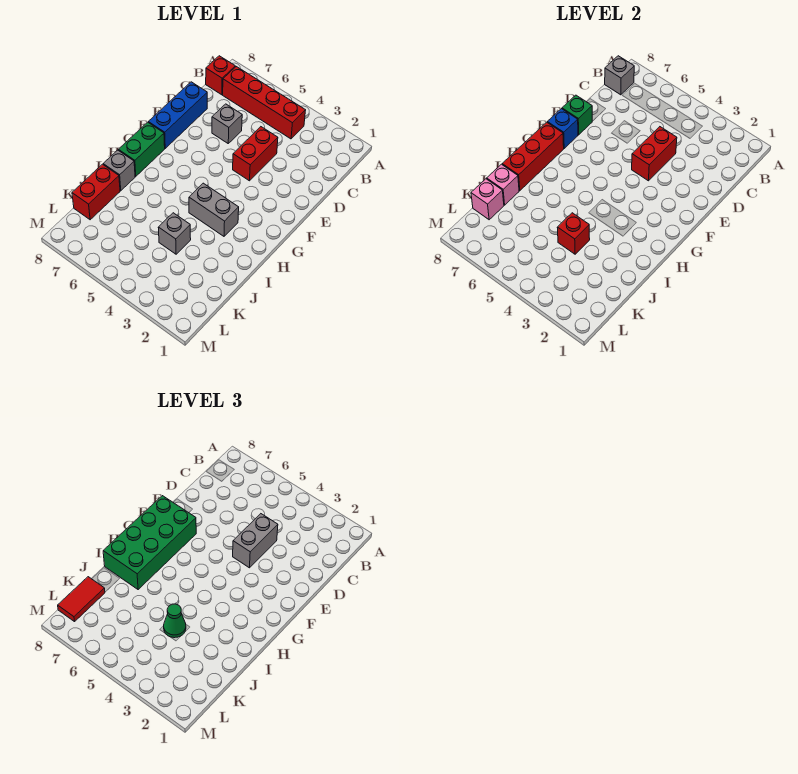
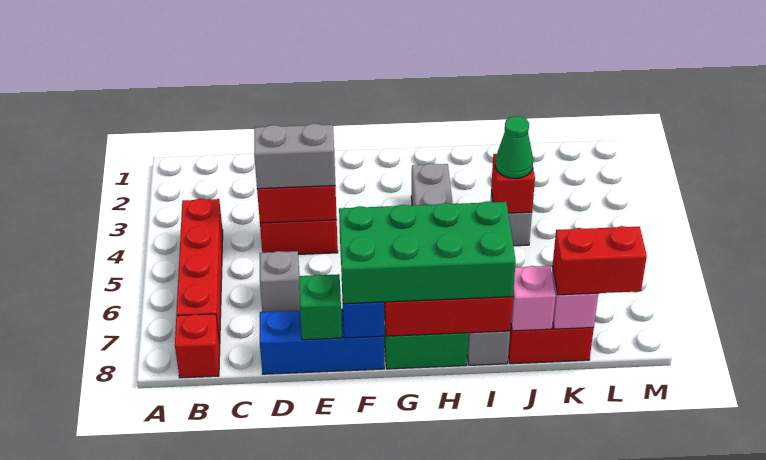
grey 1x1 brick [605,56,634,95] -> none
red 1x2 tile [58,577,105,622] -> red 1x2 brick [553,226,647,295]

